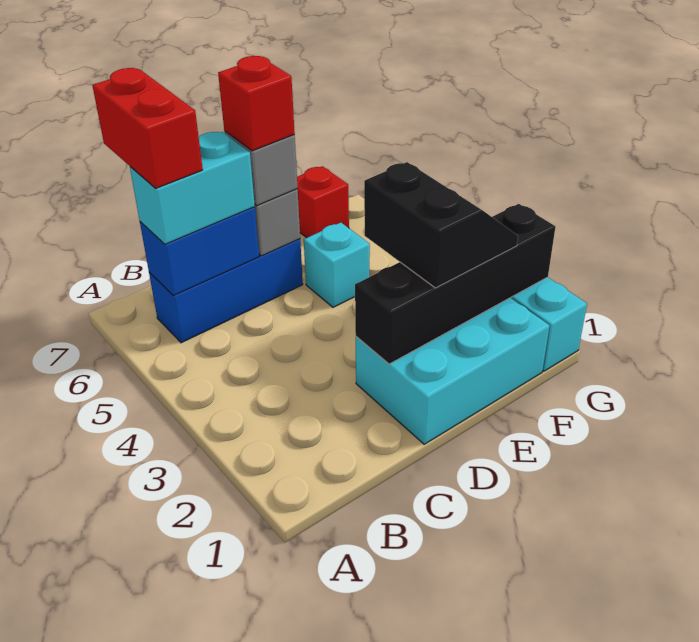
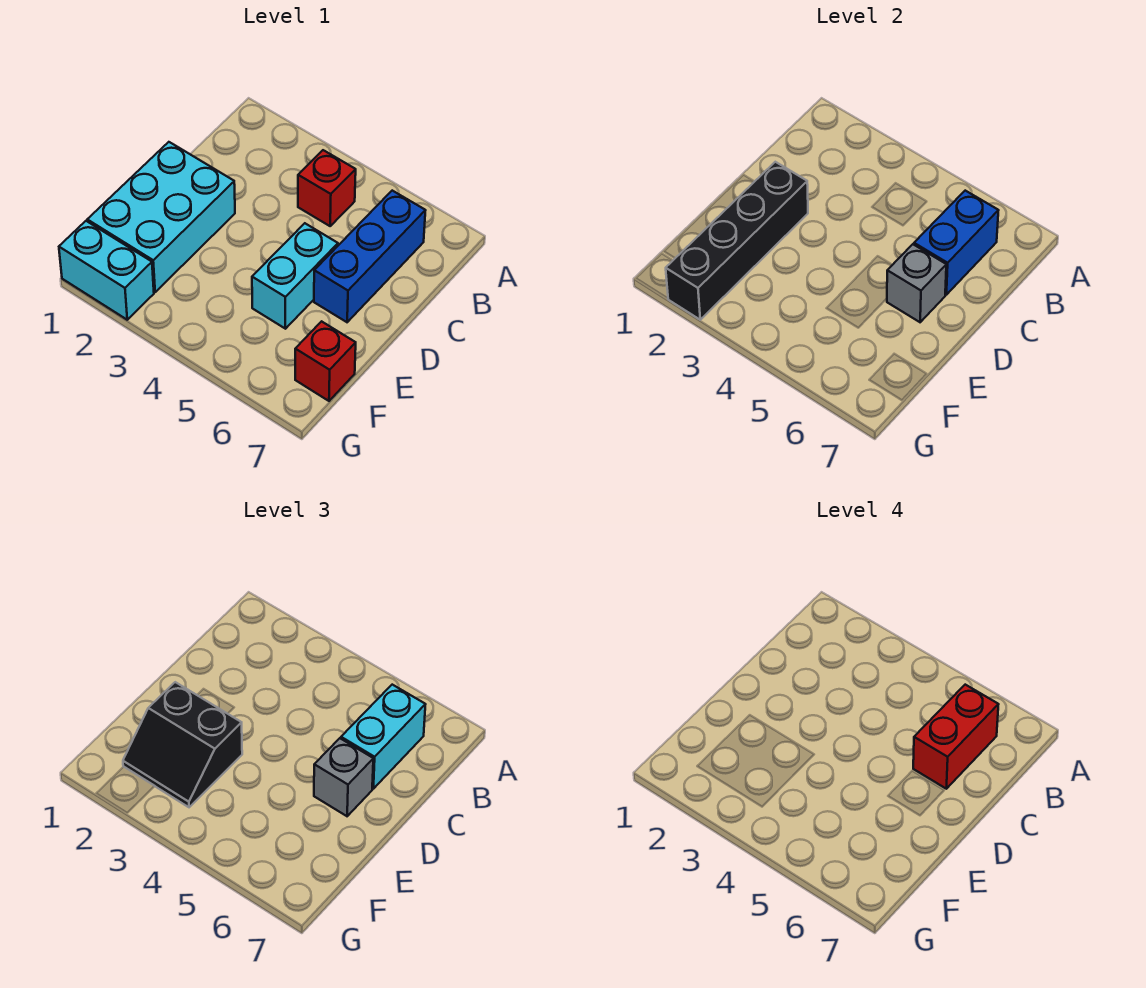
red 1x2 brick [92,68,203,188] -> red 1x2 brick turned to [913,685,999,789]
red 1x1 brick [218,56,295,151] -> red 1x1 brick moved to [298,150,356,226]
cyan 1x1 brick [304,223,370,307] -> cyan 1x2 brick [252,223,338,329]

